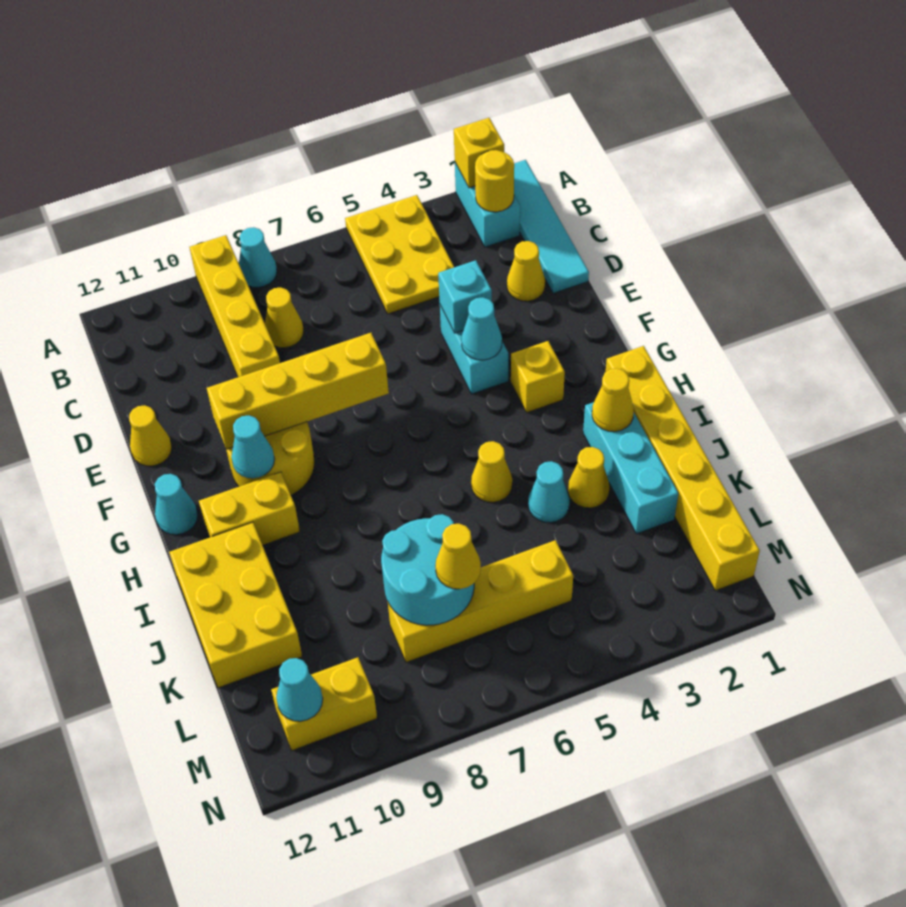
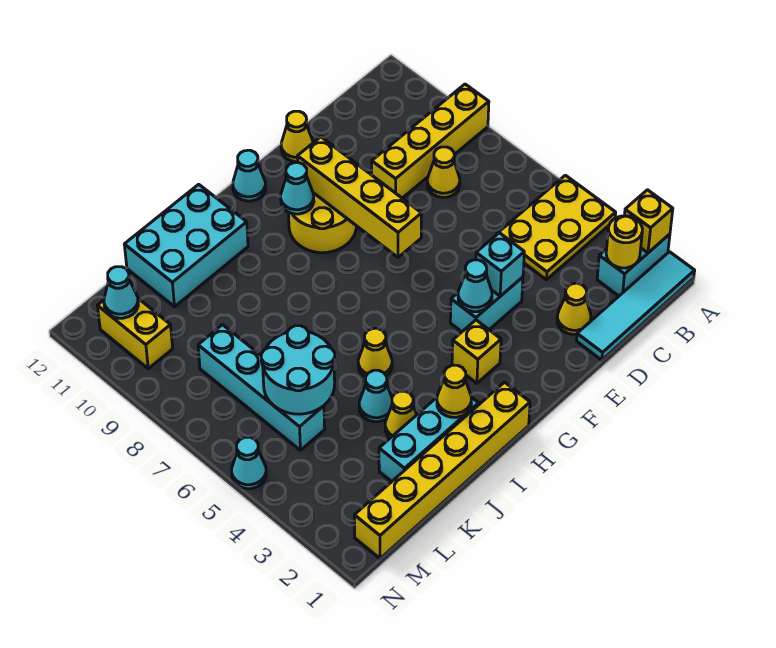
cyan 1x1 cone [239,227,277,287] -> cyan 1x1 cone moved to [232,437,266,489]
yellow 1x2 brick [199,472,300,545] -> none
yellow 2x3 brick [169,522,302,688] -> cyan 2x3 brick [124,184,248,307]
cyan 2x2 round brick [381,514,474,625] -> cyan 2x2 round brick moved to [261,326,335,414]
yellow 1x4 brick [388,540,573,662] -> cyan 1x4 brick [198,325,325,450]
yellow 1x1 cone [435,524,481,589] -> none

